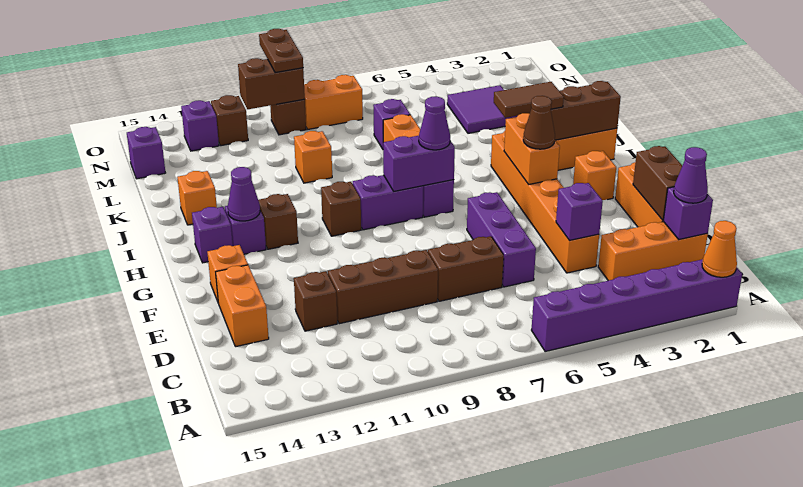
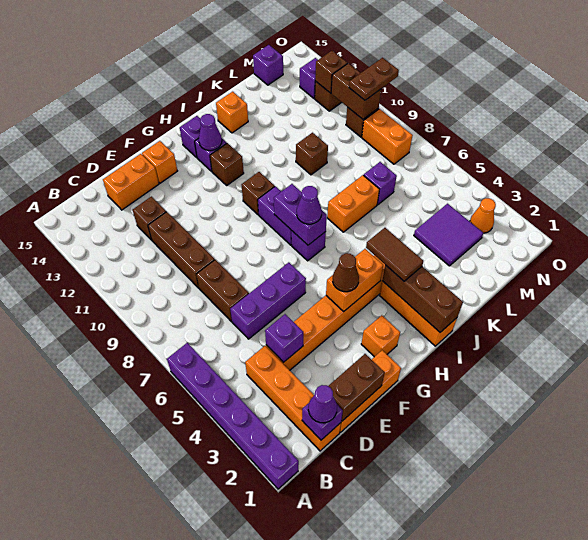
orange 1x1 cone [702,221,737,277] -> orange 1x1 cone moved to [470,198,496,233]
orange 1x3 brick [598,222,708,281] -> orange 1x4 brick [245,346,341,451]
orange 1x1 brick [294,131,332,183] -> brown 1x1 brick [296,133,328,175]
none -> brown 1x1 brick [315,51,348,93]

